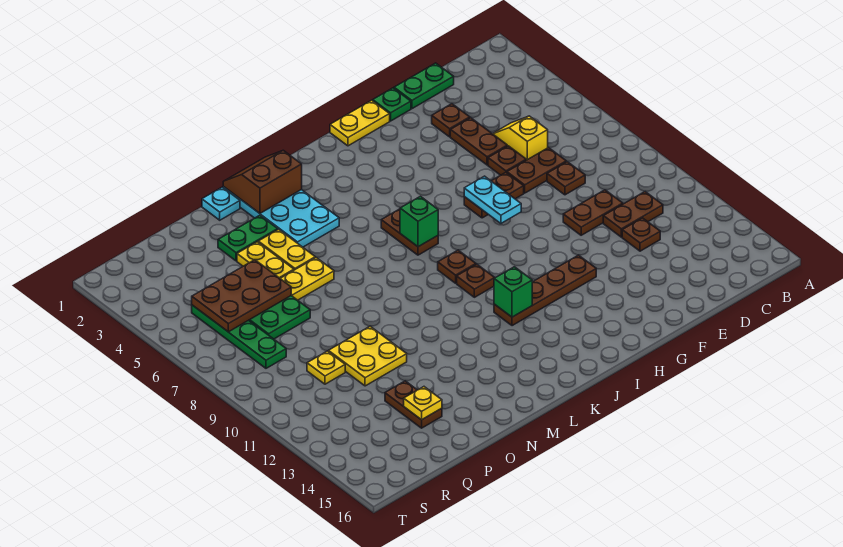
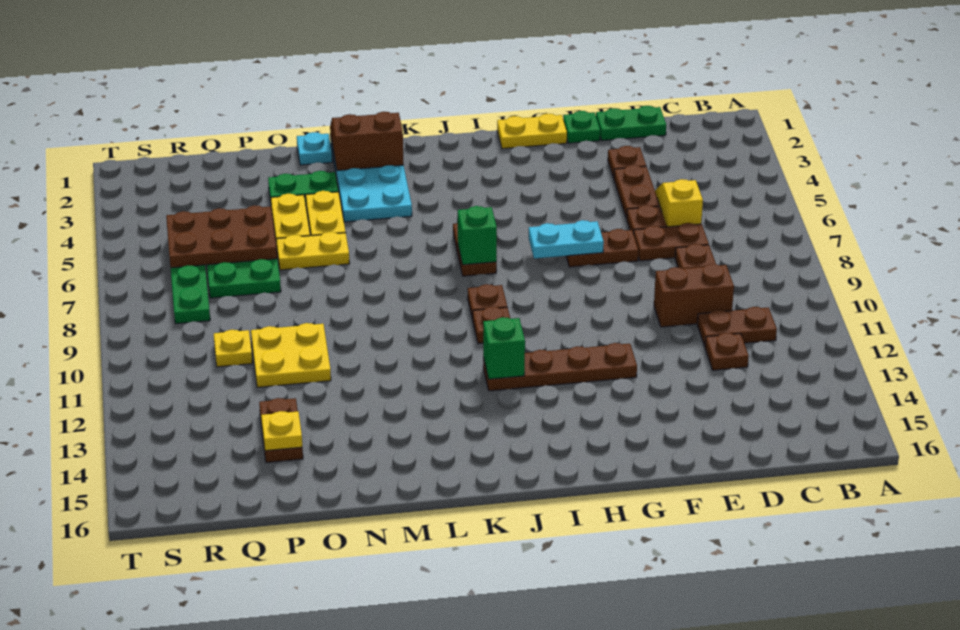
brown 1x2 plate [563,190,623,235] -> brown 1x2 brick [654,264,734,327]
cyan 1x2 plate [464,176,521,223] -> cyan 1x2 plate turned to [529,220,604,259]

